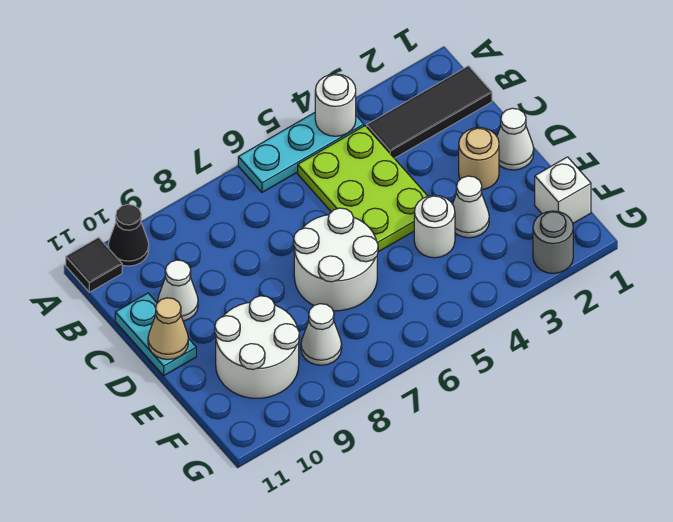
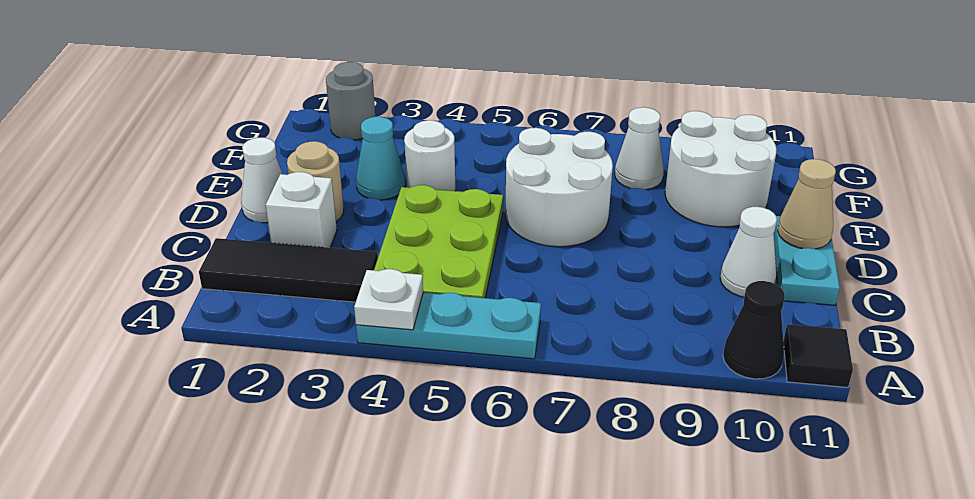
white 1x1 round brick [315,74,356,136] -> white 1x1 plate [354,269,423,330]
white 1x1 cone [453,176,489,238] -> cyan 1x1 cone [356,116,405,200]
white 1x1 brick [535,157,591,223] -> white 1x1 brick moved to [266,172,337,248]

